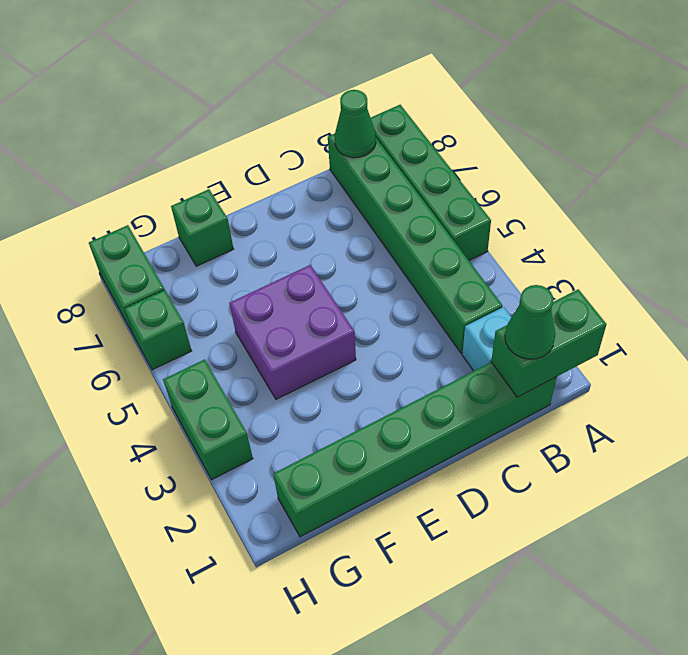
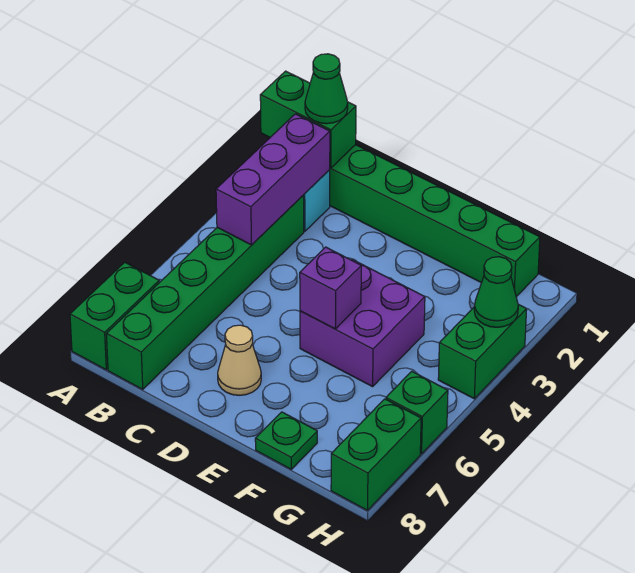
green 1x4 brick [371,105,491,260] -> green 1x2 brick [70,262,159,370]
none -> purple 1x3 brick [216,114,330,245]
green 1x1 cone [335,90,376,158] -> green 1x1 cone moved to [474,257,518,327]
none -> tan 1x1 cone [218,325,261,395]
none -> purple 1x1 brick [300,247,361,329]
green 1x1 brick [171,189,233,266] -> green 1x1 plate [255,412,317,469]

